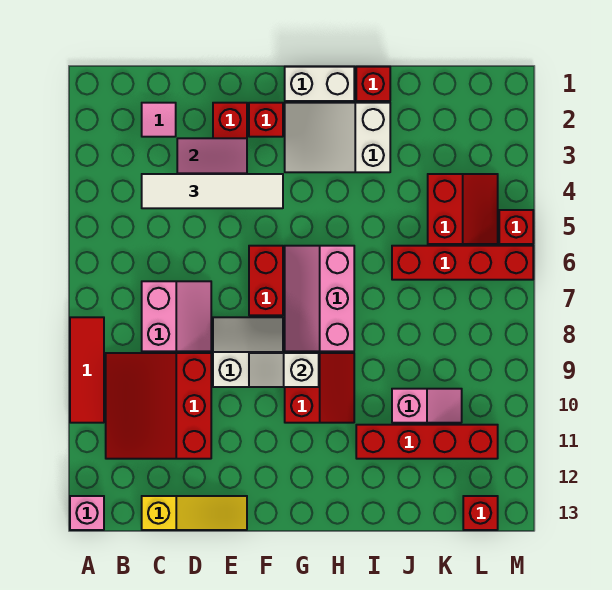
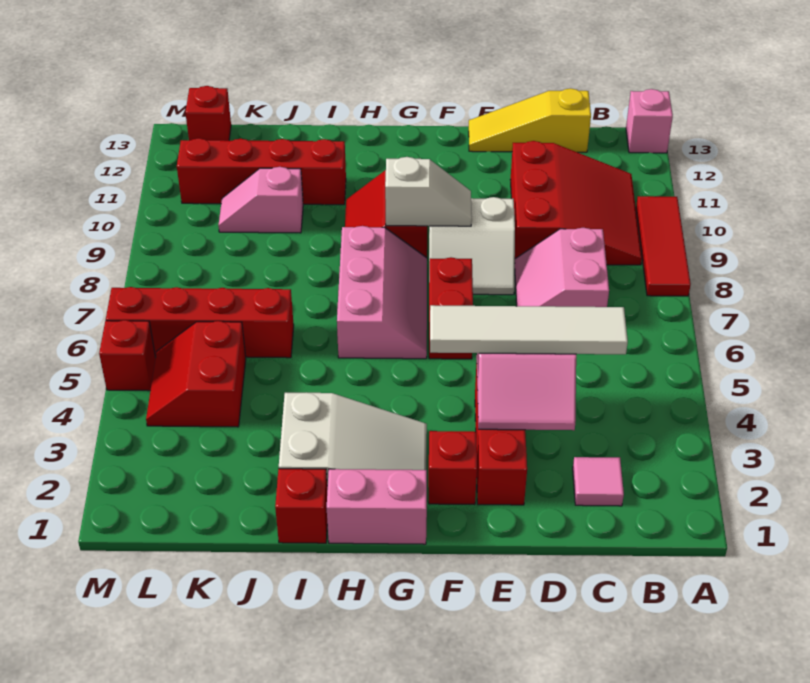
white 1x2 brick [285,67,354,101] -> pink 1x2 brick [327,469,427,544]

